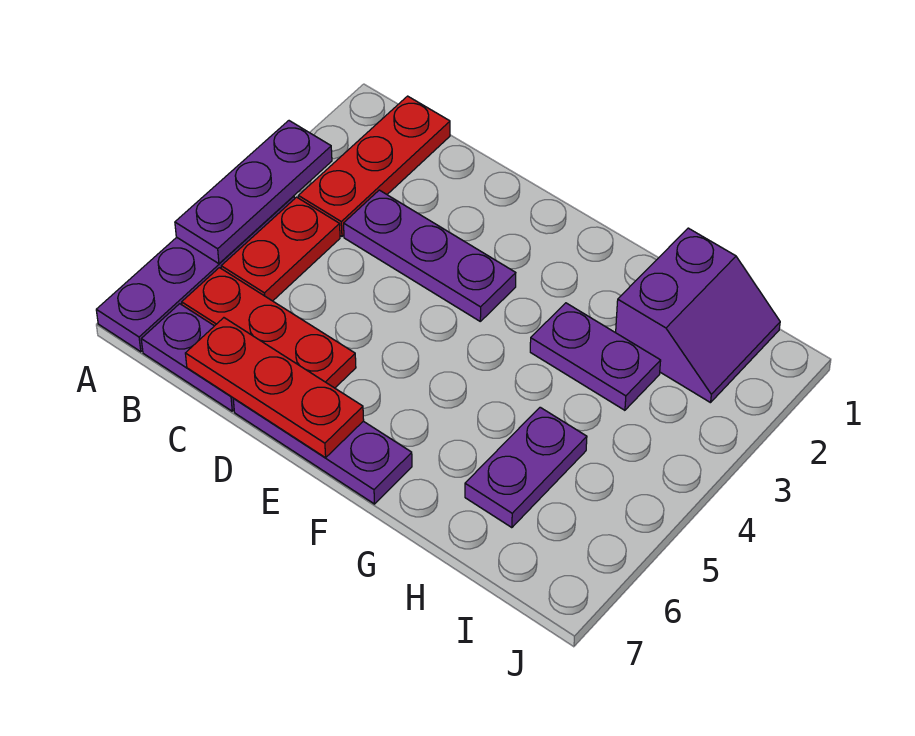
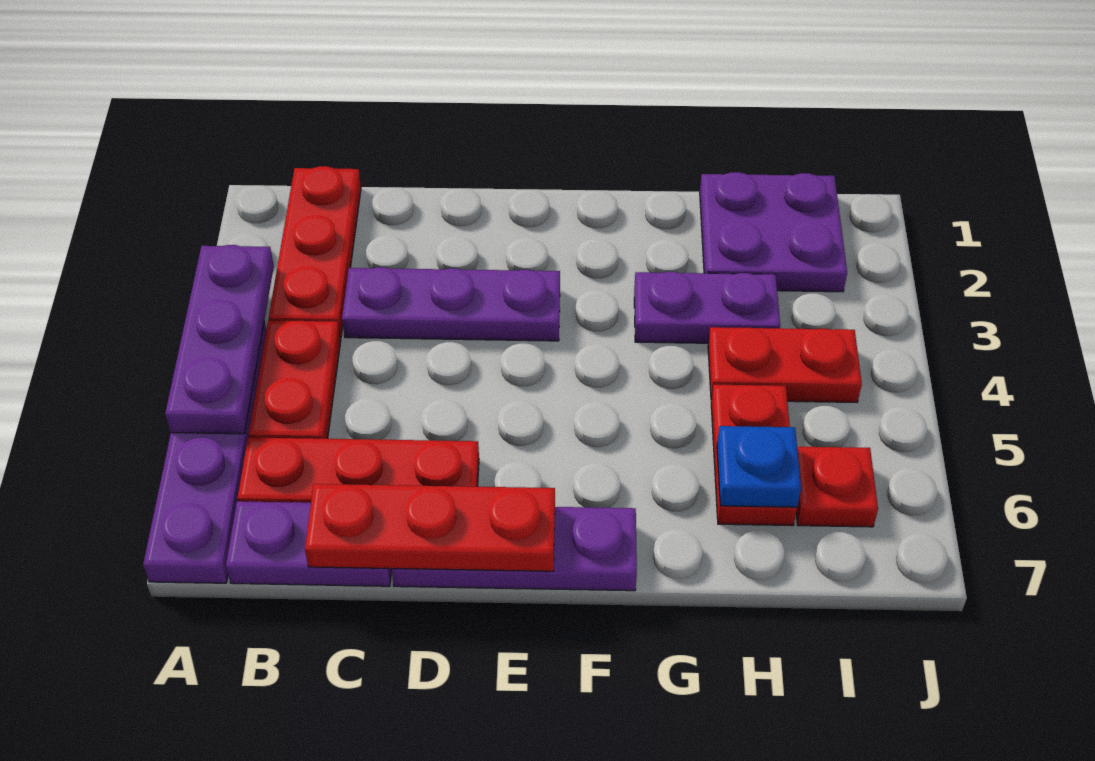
purple 2x2 slope [616,228,780,403] -> purple 2x2 plate [700,172,847,292]
none -> red 1x2 plate [708,327,862,402]
purple 1x2 plate [465,407,587,528] -> red 1x2 plate [711,385,797,526]
none -> blue 1x1 plate [717,426,801,507]
none -> red 1x1 plate [796,447,878,527]

